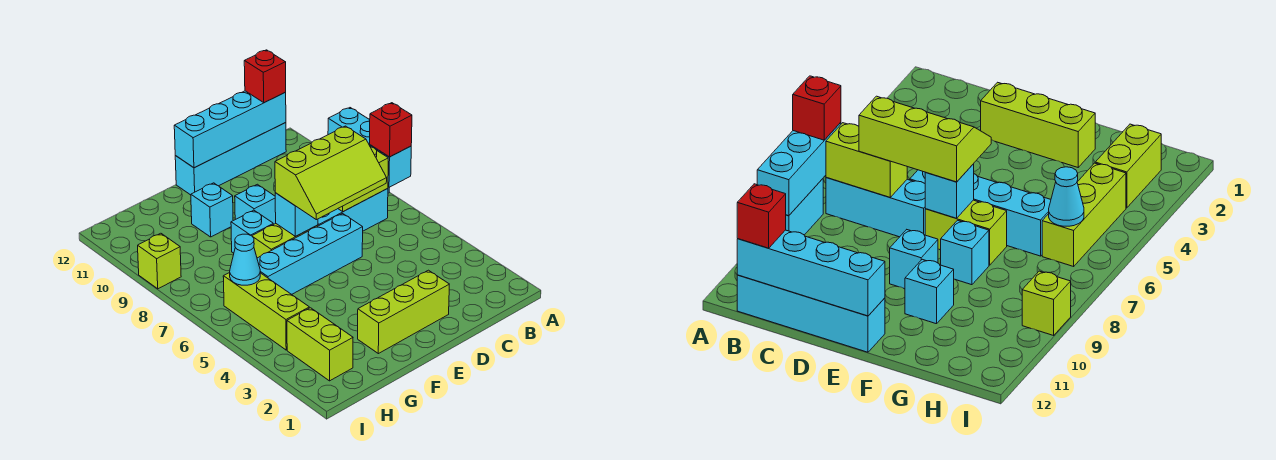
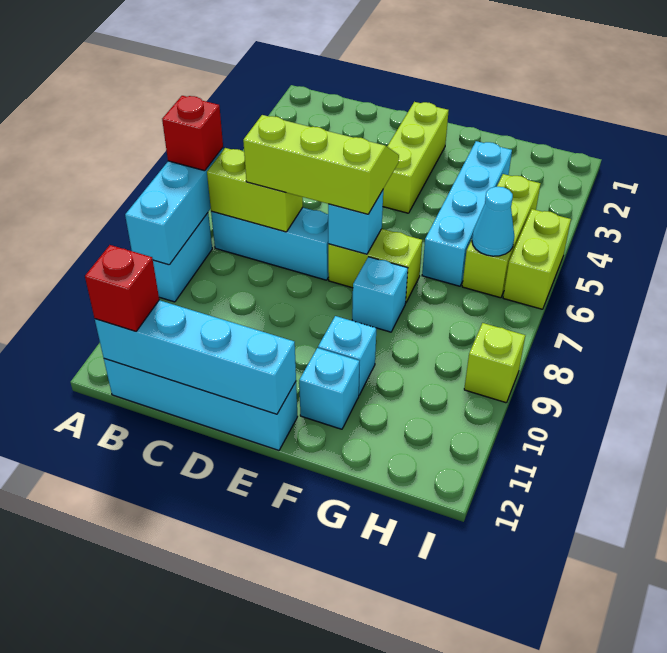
lime 1x3 brick [358,270,449,354] -> lime 1x3 brick turned to [383,102,449,213]
cyan 1x4 brick [257,214,363,294] -> cyan 1x4 brick turned to [422,141,512,286]
cyan 1x1 brick [235,184,276,224] -> cyan 1x1 brick moved to [299,348,359,429]
lime 1x2 brick [287,308,353,381] -> lime 1x2 brick moved to [503,209,571,309]

